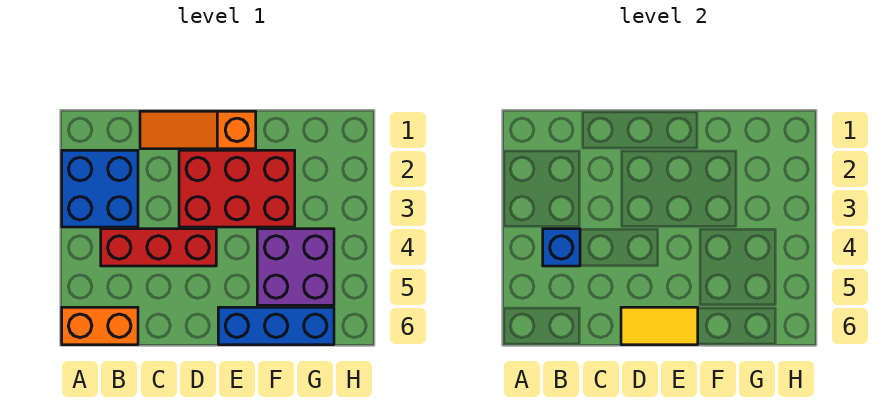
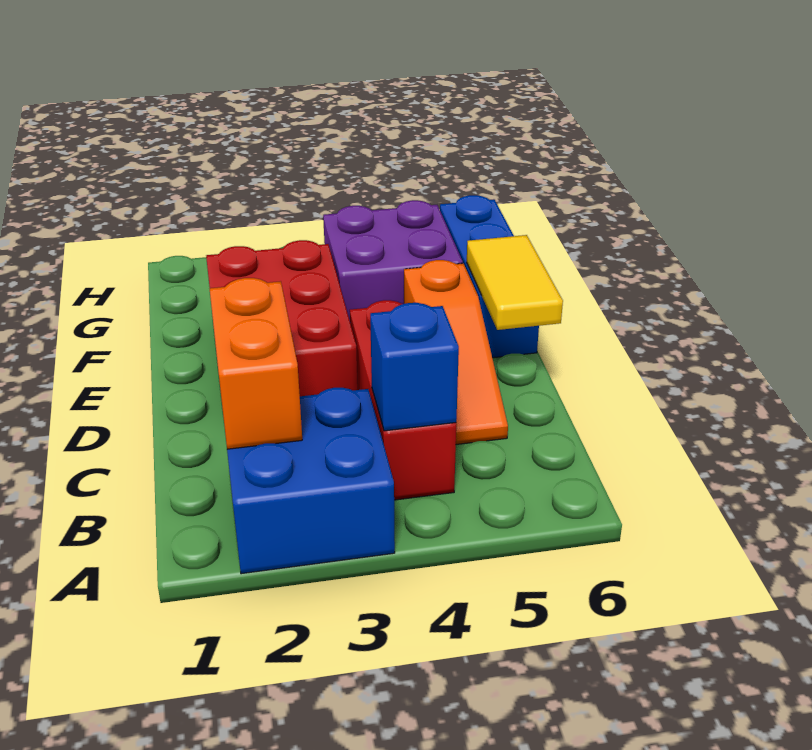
orange 1x2 brick [62,307,138,345] -> orange 1x2 brick moved to [210,278,302,449]
orange 1x3 slope [140,111,256,149] -> orange 1x3 slope moved to [404,260,508,444]

